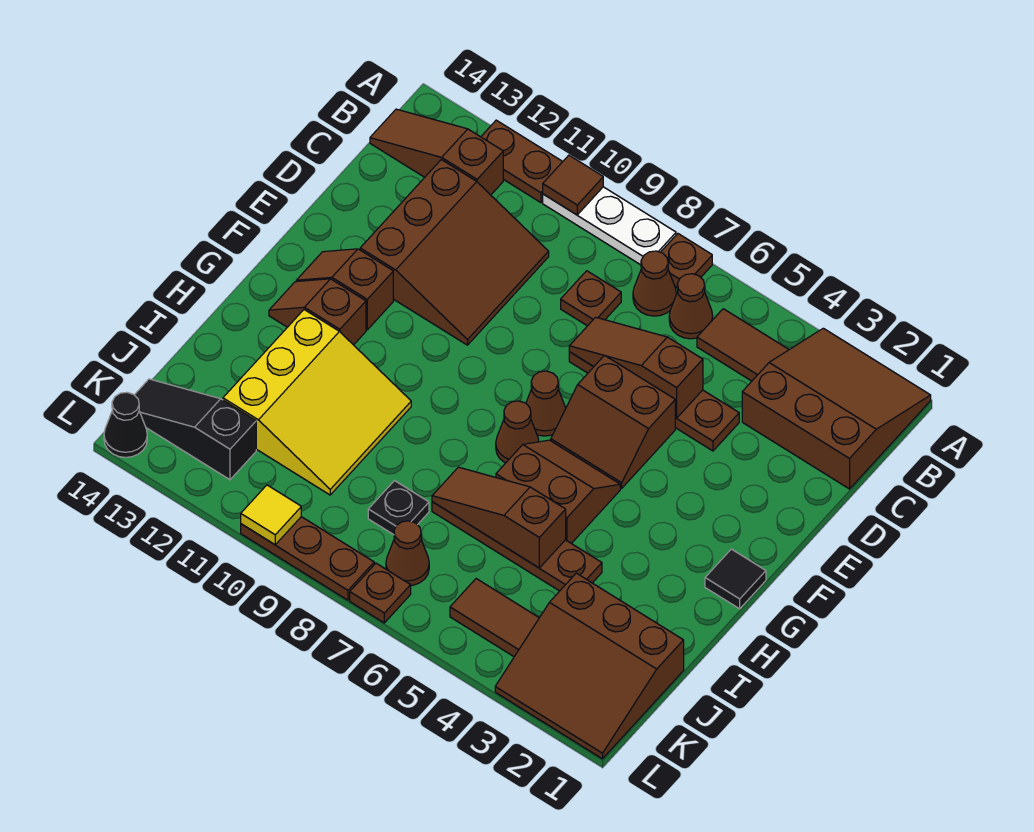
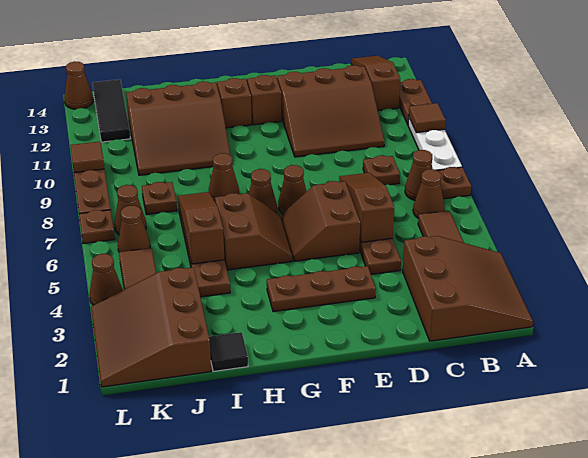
none -> brown 1x3 plate [267,266,376,312]
black 1x1 tile [705,549,766,609] -> black 1x1 tile moved to [209,332,248,371]
none -> brown 1x1 cone [209,153,239,201]
yellow 3x3 slope [223,310,411,495] -> brown 3x3 slope [126,81,230,175]
black 1x1 plate [368,481,429,535] -> brown 1x1 plate [142,182,177,215]
none -> brown 1x1 cone [118,206,150,252]
black 1x3 slope [135,379,256,480] -> black 1x3 tile [92,79,130,142]
none -> brown 1x1 cone [89,254,123,305]
yellow 1x1 tile [241,485,301,545] -> brown 1x1 tile [70,142,104,173]
black 1x1 cone [104,392,147,457] -> brown 1x1 cone [64,61,93,109]

